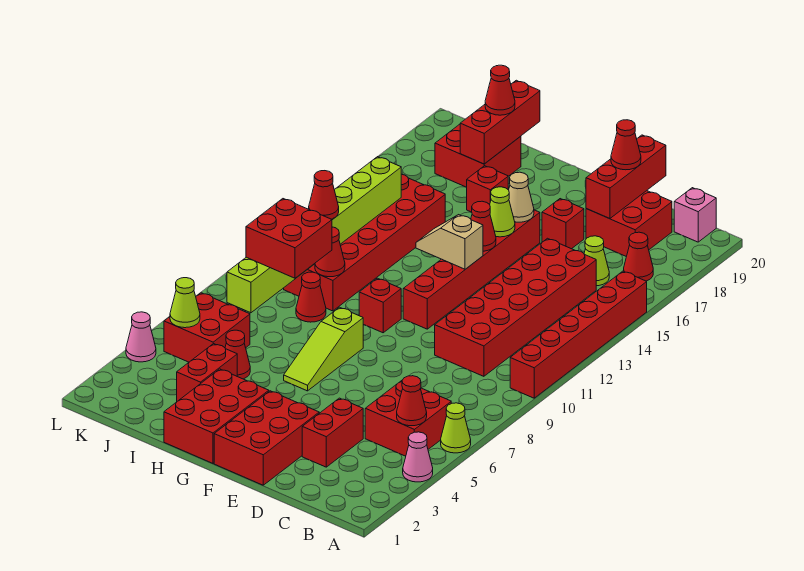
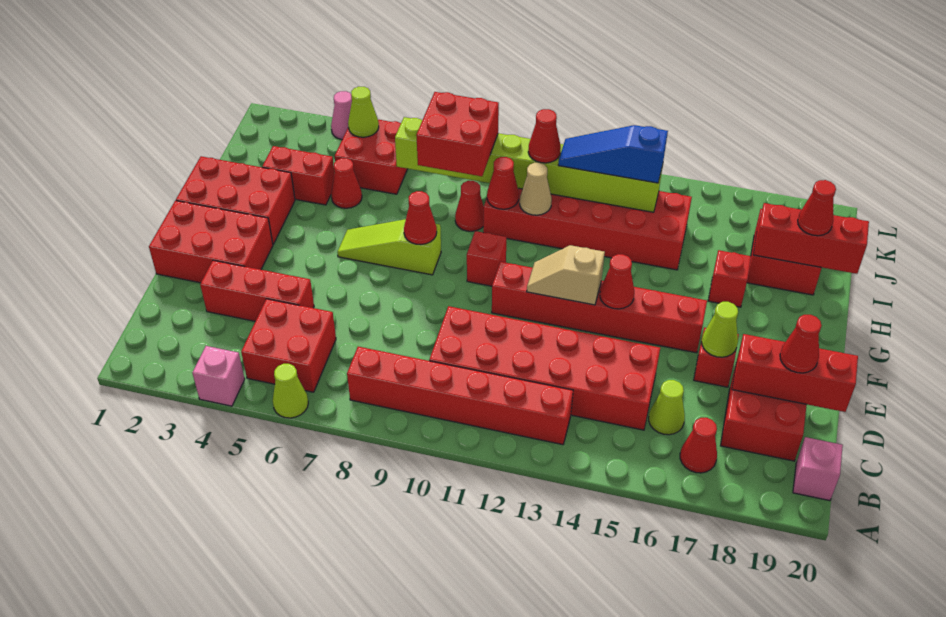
pink 1x1 cone [403,432,433,482] -> pink 1x1 brick [193,346,245,406]
red 1x6 brick [510,271,647,398] -> red 1x6 brick moved to [347,347,573,445]
red 1x1 cone [397,376,427,426] -> red 1x1 cone moved to [404,191,437,245]
red 1x2 brick [302,398,363,467] -> red 1x3 brick [200,260,314,321]
tan 1x2 slope [416,215,483,269] -> tan 1x2 slope turned to [527,245,605,305]
lime 1x1 cone [490,187,515,237] -> lime 1x1 cone moved to [702,302,738,357]
tan 1x1 cone [509,172,534,222] -> tan 1x1 cone moved to [520,163,552,215]
none -> blue 1x3 slope [558,125,668,183]

